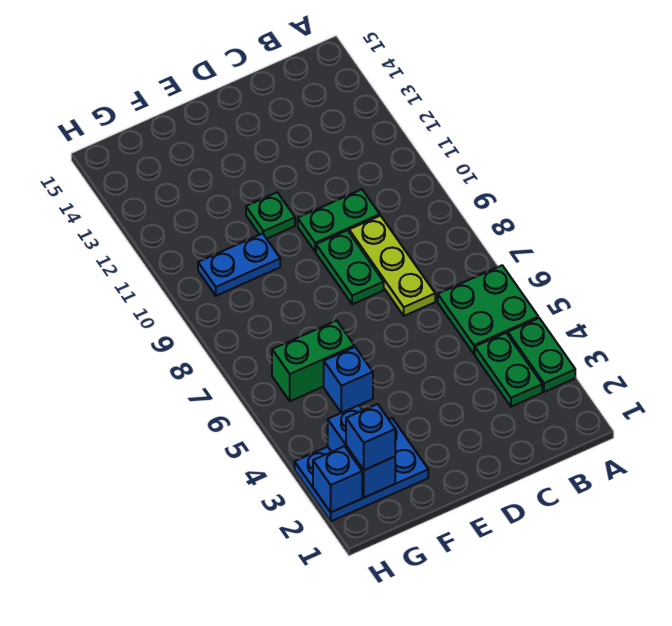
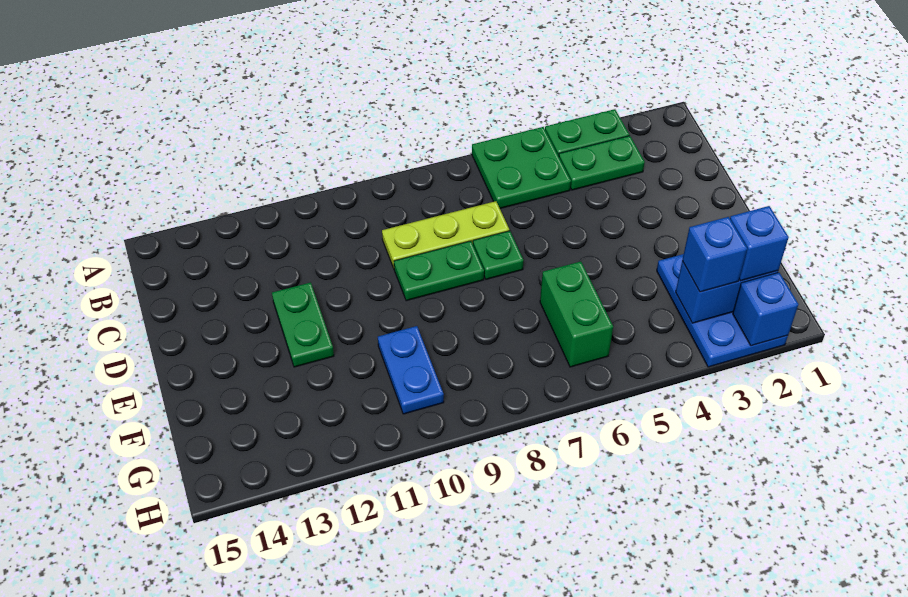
green 1x2 plate [298,189,380,252] -> green 1x2 plate moved to [272,282,334,367]
green 1x1 plate [246,192,295,239] -> green 1x1 plate moved to [473,231,524,279]
blue 1x1 brick [324,347,373,413] -> blue 1x1 brick moved to [682,217,747,292]

